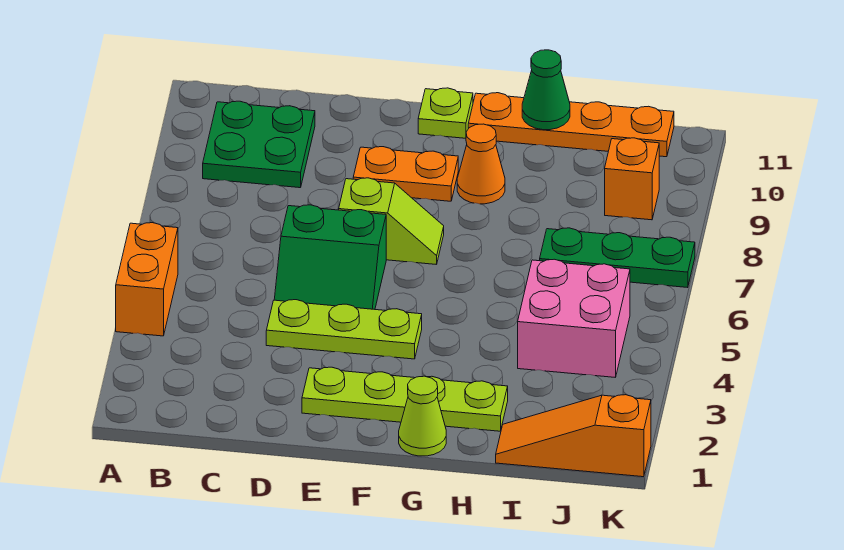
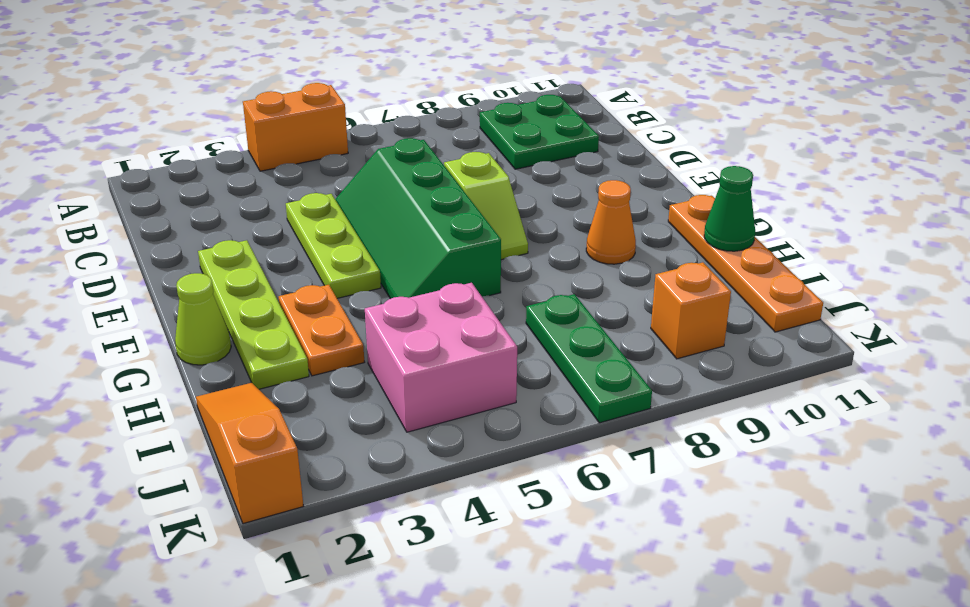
green 2x2 slope [274,205,386,309] -> green 2x4 slope [335,138,501,299]
orange 1x2 plate [353,147,458,201] -> orange 1x2 plate moved to [279,285,364,376]
lime 1x1 plate [418,88,473,138] -> none

